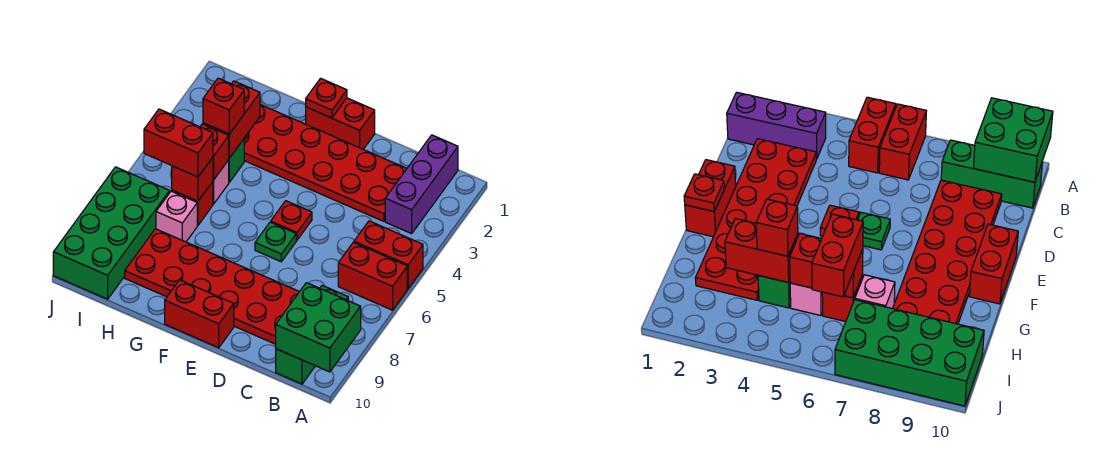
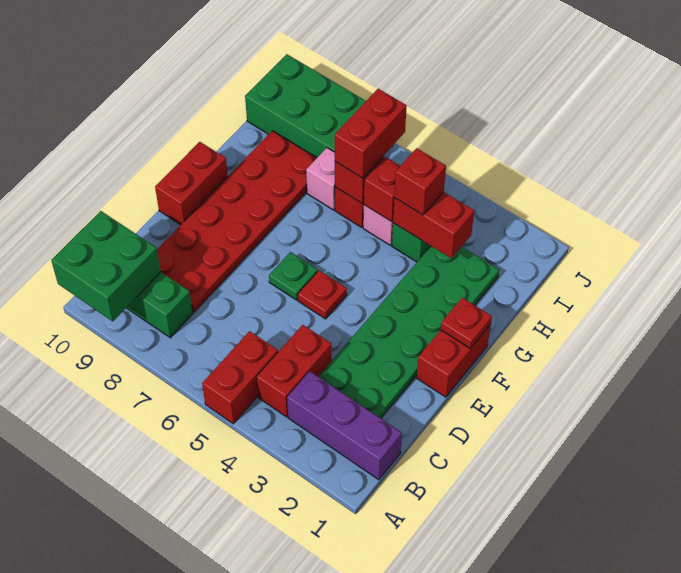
red 1x2 brick [338,242,407,310] -> red 1x2 brick moved to [257,325,332,417]
red 2x6 plate [244,105,407,221] -> green 2x6 plate [318,246,499,418]

